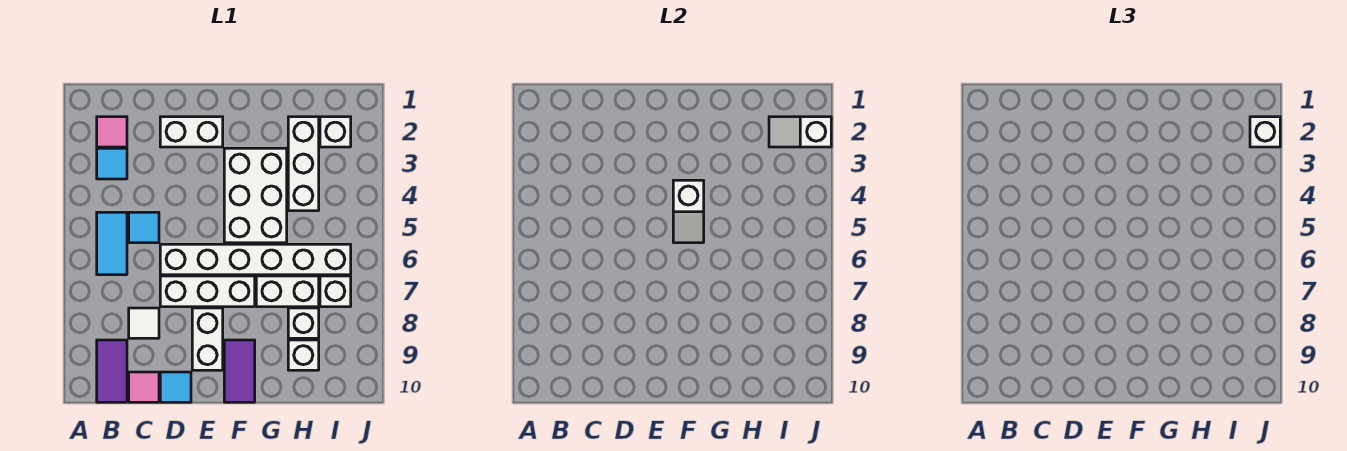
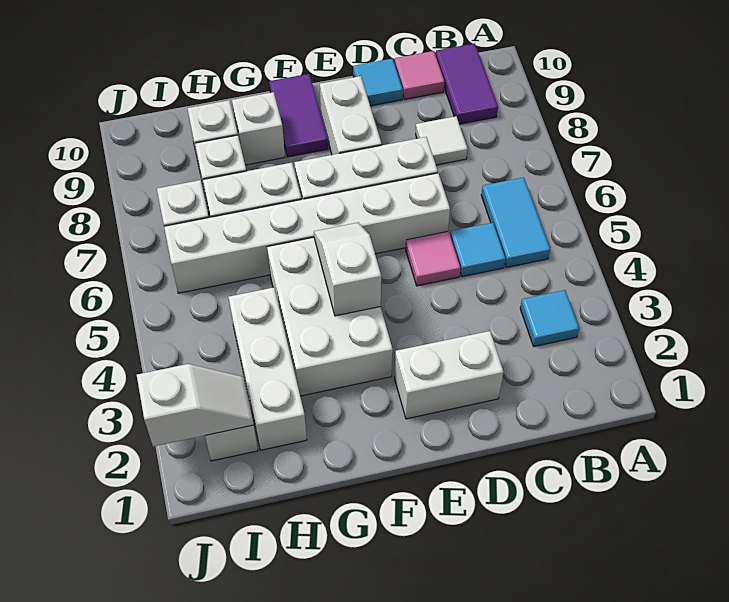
pink 1x1 tile [97,117,127,147] -> pink 1x1 tile moved to [406,231,460,286]
white 1x1 brick [1250,117,1280,147] -> white 1x1 brick moved to [232,92,285,165]

